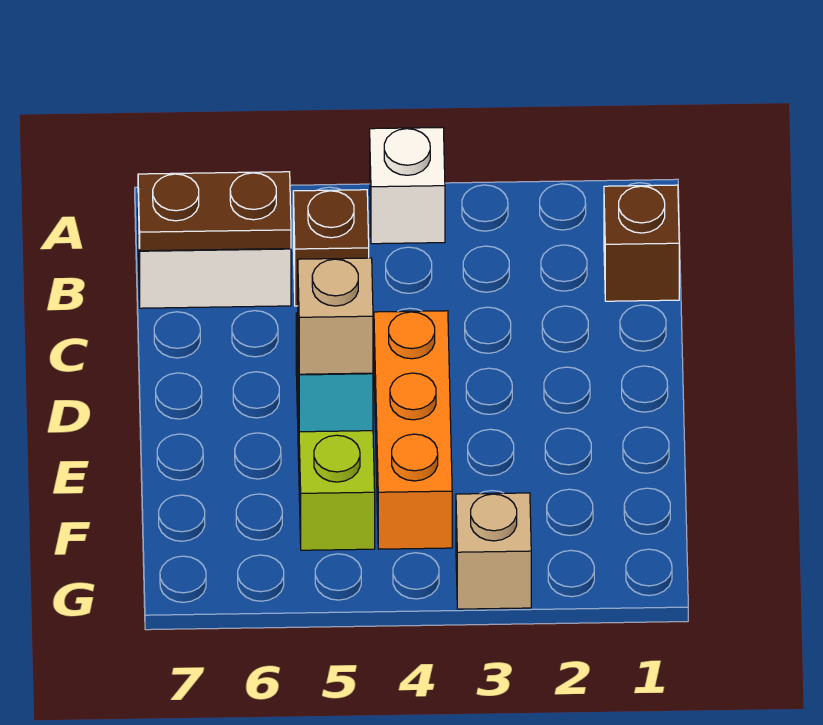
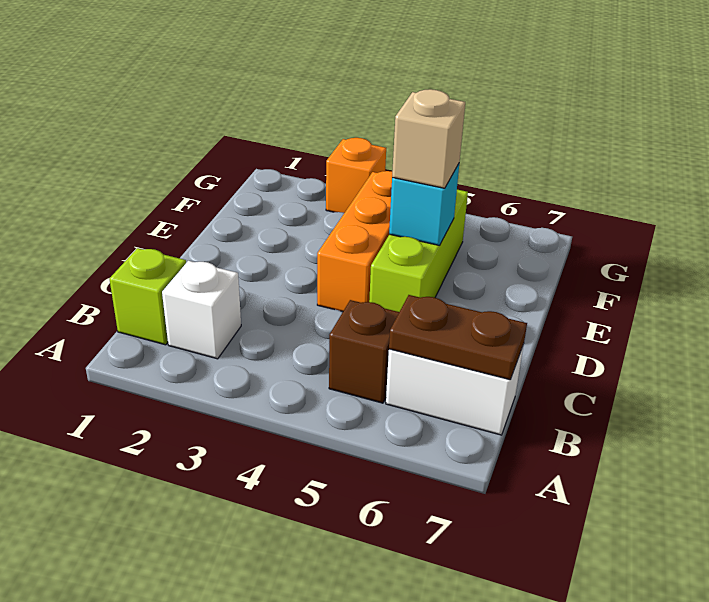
white 1x1 brick [370,128,445,244] -> white 1x1 brick moved to [162,261,241,359]
brown 1x1 brick [604,185,679,301] -> lime 1x1 brick [110,248,186,345]
tan 1x1 brick [456,493,531,609] -> orange 1x1 brick [326,138,386,213]

